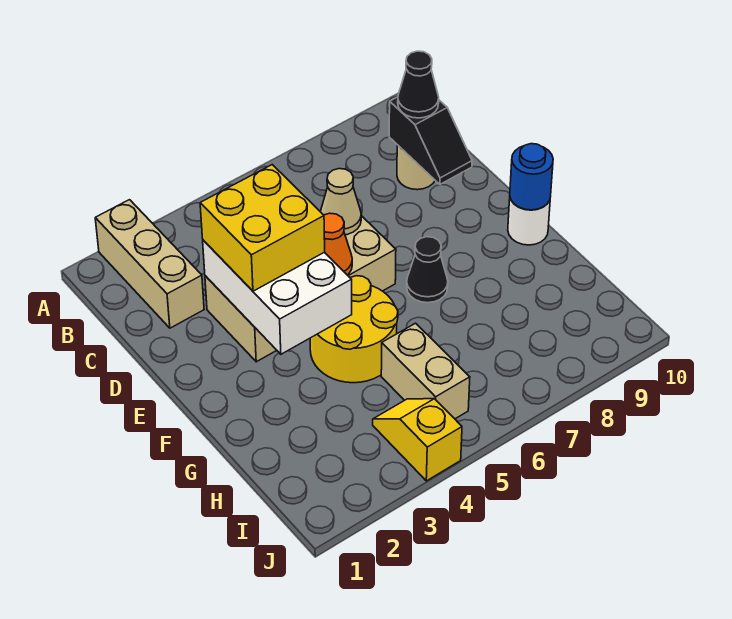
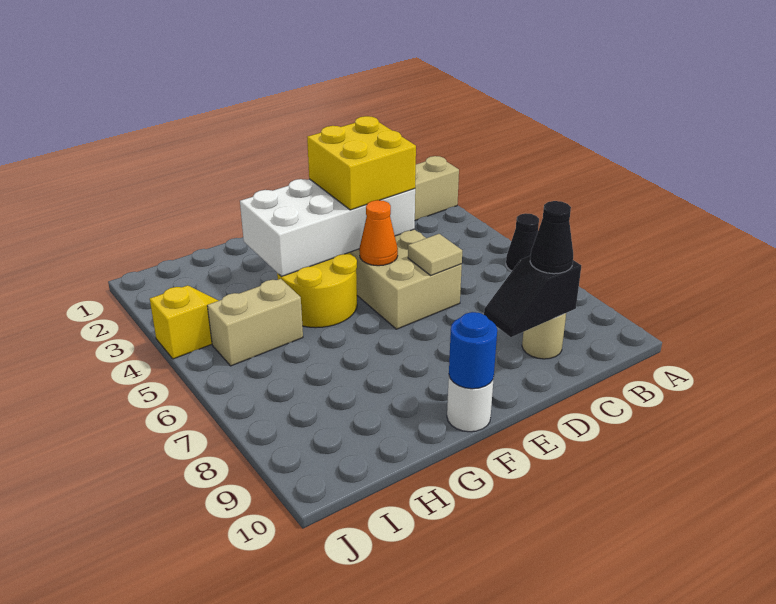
white 2x3 brick [203,240,352,354] -> white 2x4 brick [240,179,415,277]
tan 1x1 cone [321,169,361,235] -> tan 1x1 tile [408,234,462,275]
black 1x1 cone [407,237,448,303] -> black 1x1 cone moved to [506,213,539,271]

